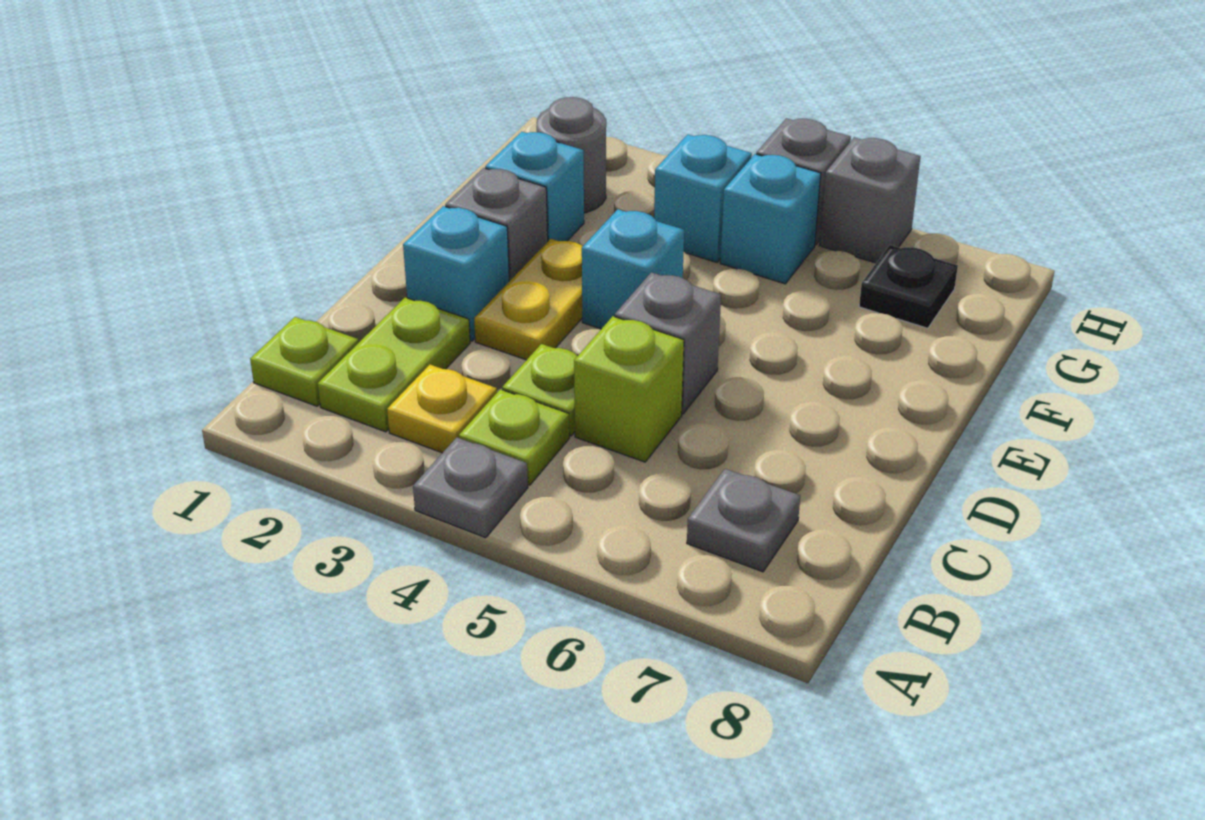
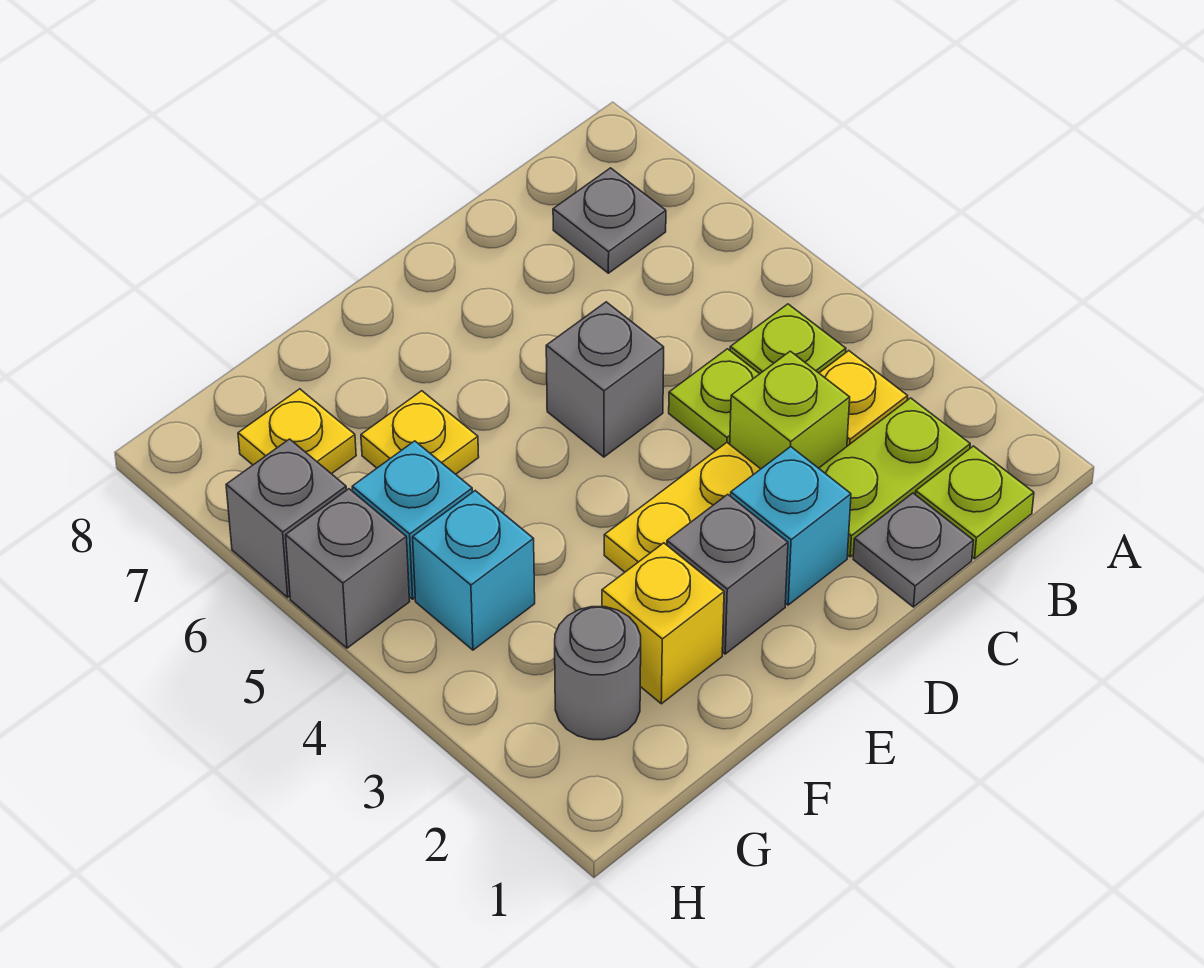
grey 1x1 plate [413,438,528,538] -> grey 1x1 plate moved to [853,493,974,607]
lime 1x1 brick [574,316,684,462] -> lime 1x1 brick moved to [730,351,850,469]
cyan 1x1 brick [582,209,684,329] -> none
cyan 1x1 brick [485,132,584,241] -> yellow 1x1 brick [602,543,724,704]
none -> yellow 1x1 plate [361,391,479,474]
black 1x1 plate [859,245,958,328] -> yellow 1x1 plate [238,389,356,474]

